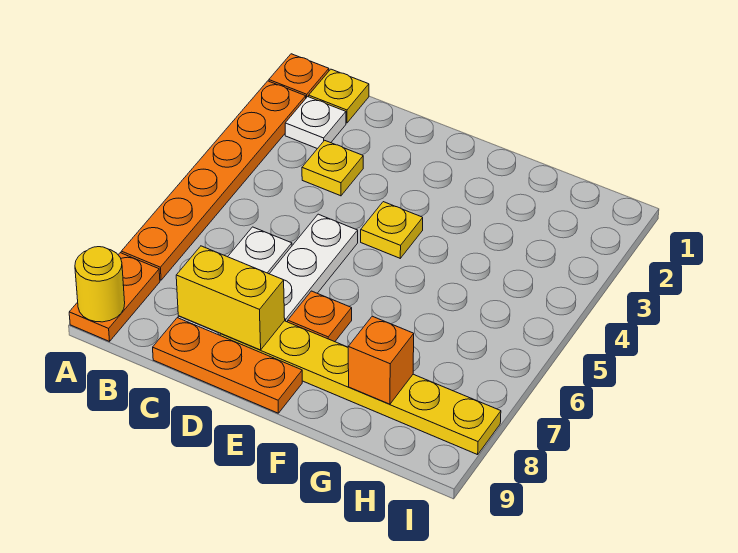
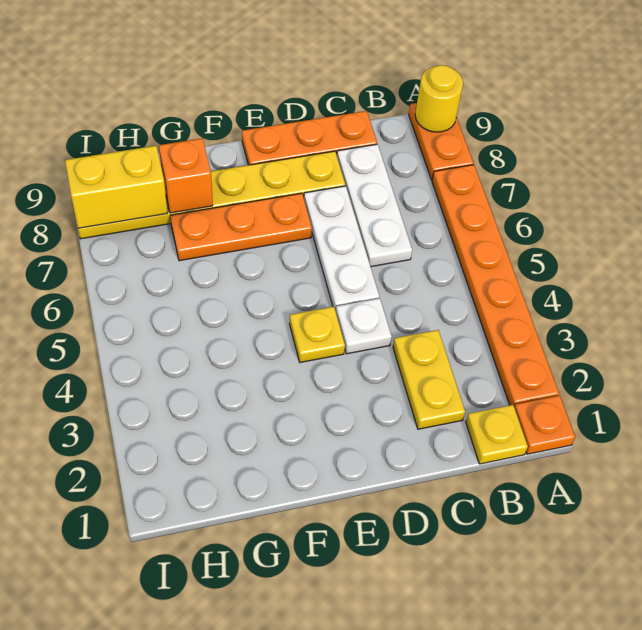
white 1x1 plate [285,97,346,149] -> white 1x1 plate moved to [336,298,392,354]
yellow 1x1 plate [302,140,363,196] -> yellow 1x2 plate [393,330,465,429]
yellow 1x2 brick [176,246,285,350] -> yellow 1x2 brick moved to [65,146,168,228]
orange 1x1 plate [288,291,352,342] -> orange 1x3 plate [170,193,312,261]

